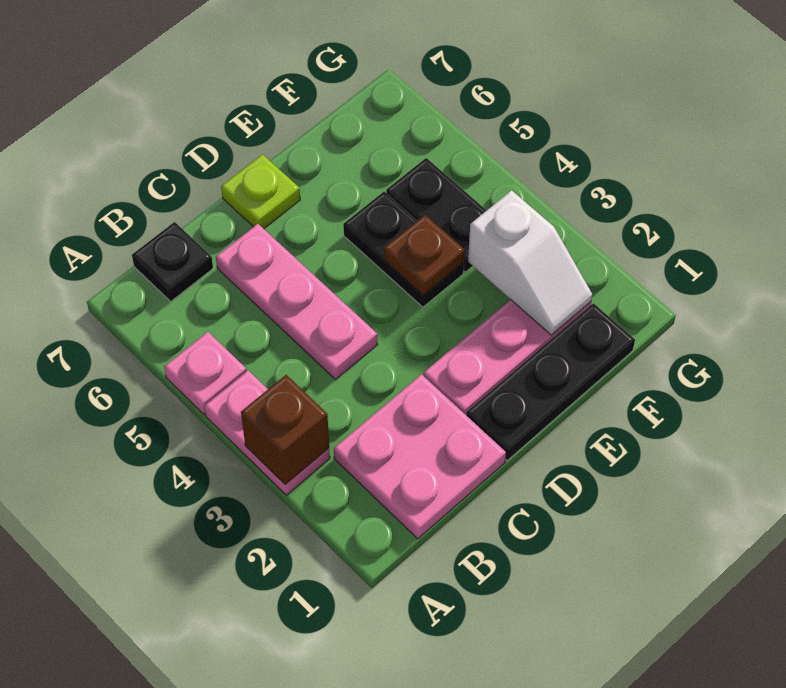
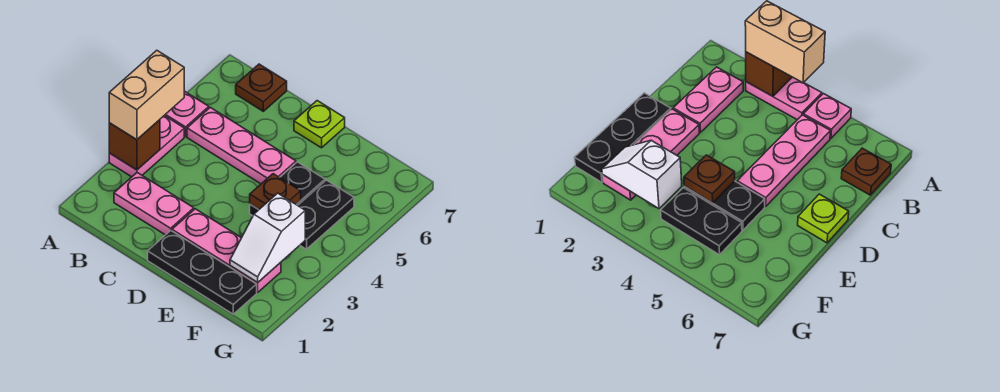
none -> tan 1x2 brick [109,50,184,140]
pink 2x2 plate [334,374,506,539] -> pink 1x2 plate [114,173,194,235]
black 1x1 plate [132,222,213,301] -> brown 1x1 plate [236,64,287,111]
pink 1x3 plate [216,224,378,380] -> pink 1x3 plate turned to [187,107,296,184]

